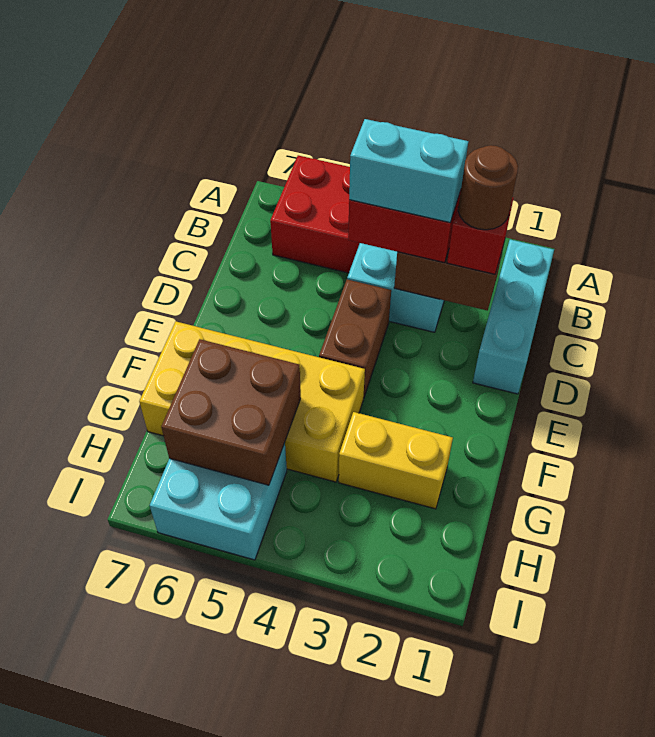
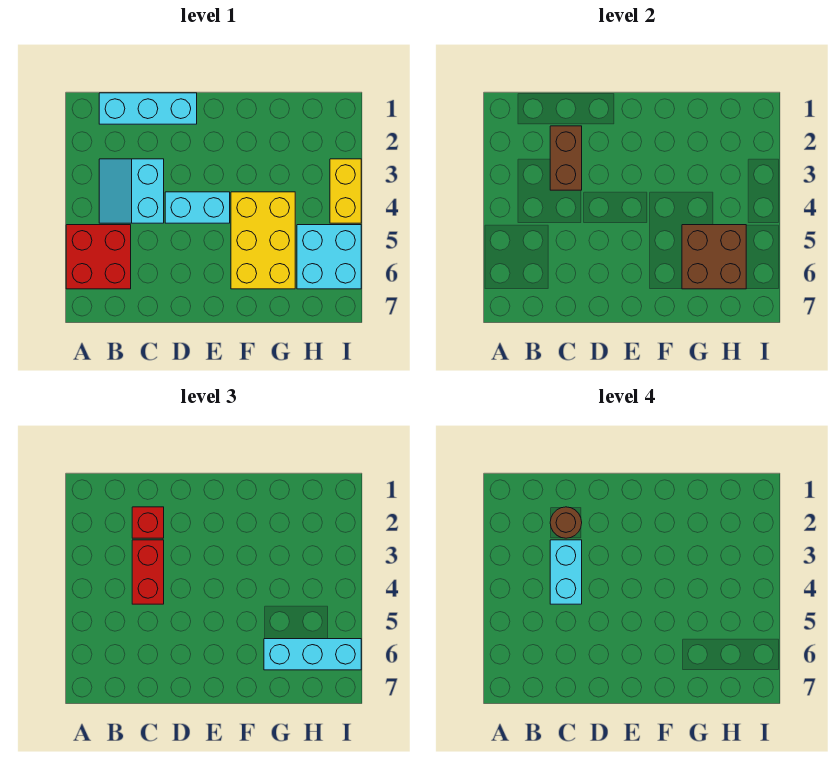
brown 1x2 brick [319,280,391,398] -> cyan 1x2 brick [165,192,230,223]
yellow 2x4 brick [139,322,365,482] -> yellow 2x3 brick [231,192,295,289]
yellow 1x2 brick [339,412,453,509] -> yellow 1x2 brick moved to [330,159,361,223]
none -> cyan 1x3 brick [264,639,361,670]

